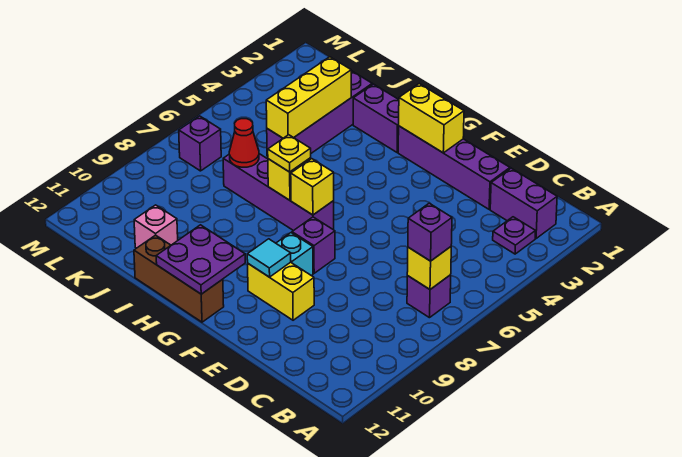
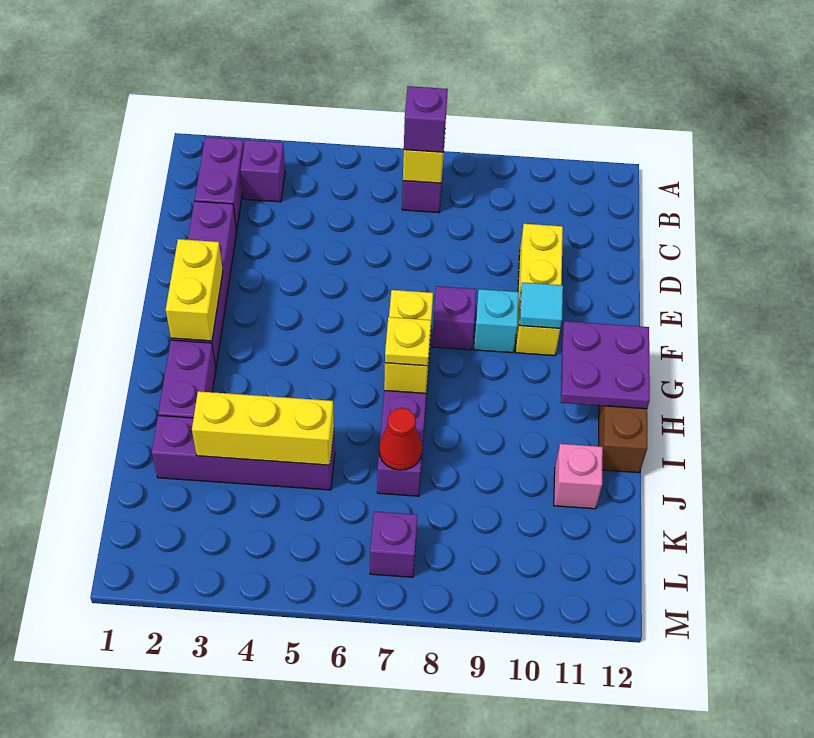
purple 1x1 plate [493,217,535,254] -> purple 1x1 brick [241,140,285,202]
yellow 1x2 brick [248,262,314,320] -> yellow 1x3 brick [516,224,563,356]

